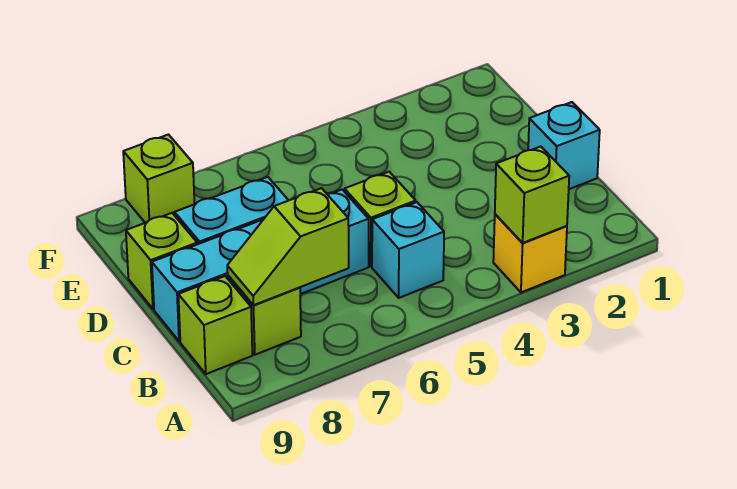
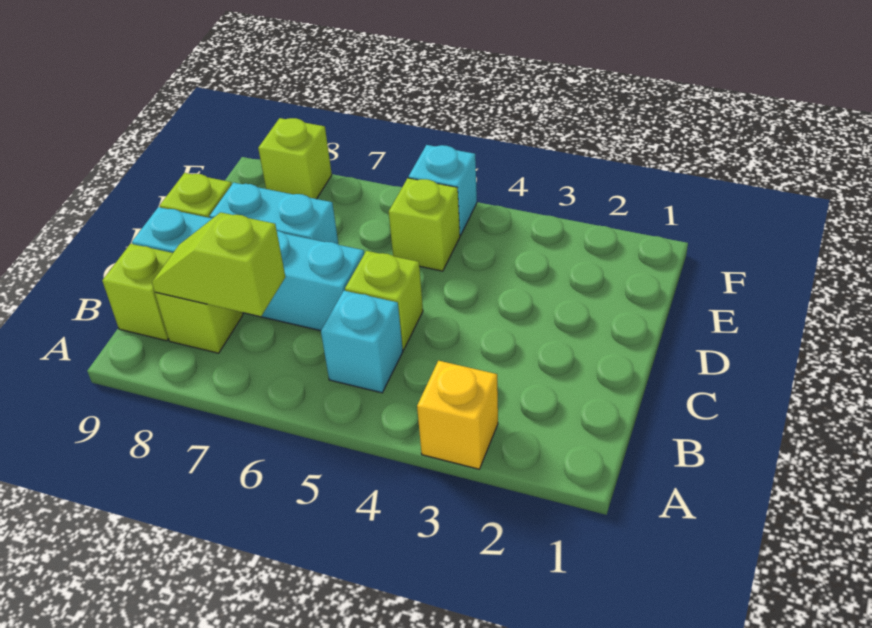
lime 1x1 brick [495,146,569,243] -> lime 1x1 brick moved to [389,178,460,271]
cyan 1x1 brick [528,102,600,189] -> cyan 1x1 brick moved to [409,145,477,235]

